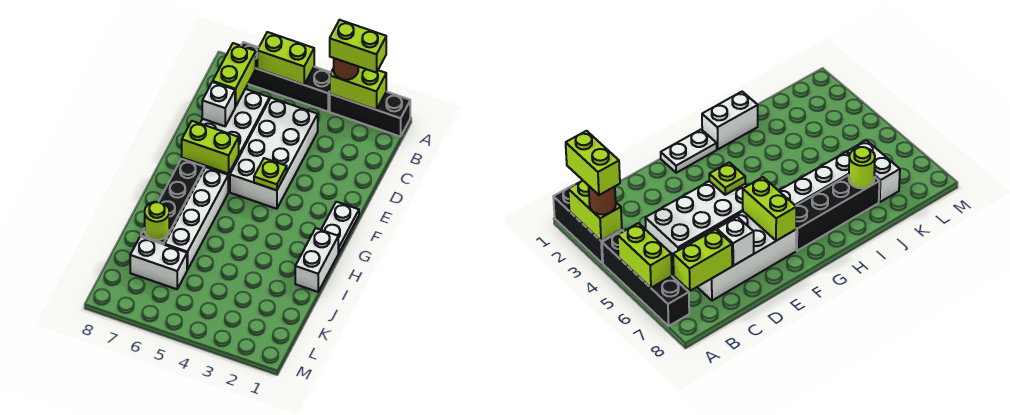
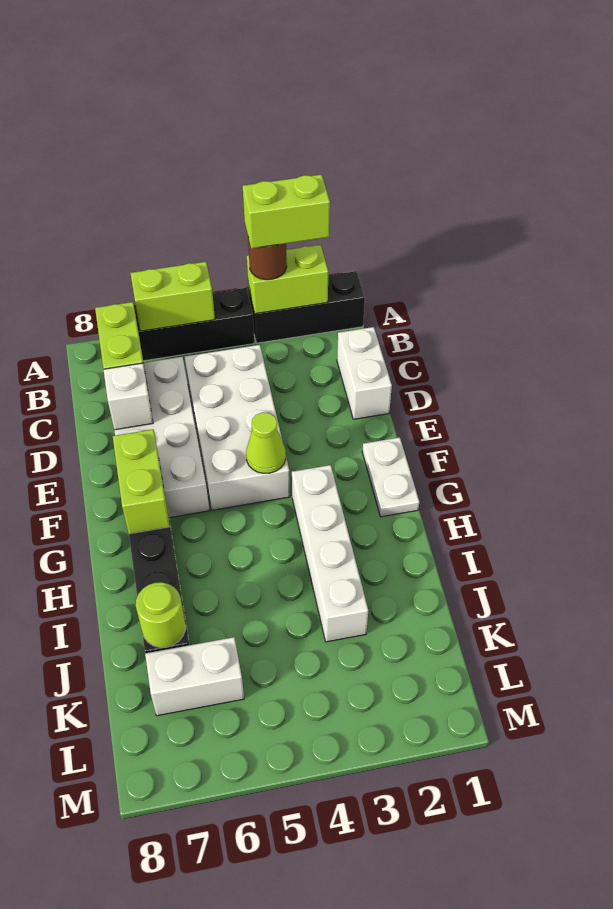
lime 1x1 plate [254,158,287,190] -> lime 1x1 cone [246,412,286,473]
lime 1x2 brick [182,121,239,174] -> lime 1x2 brick turned to [113,429,170,534]
white 1x4 brick [165,167,228,270] -> white 1x4 brick moved to [292,465,368,642]
white 1x2 brick [295,228,338,292] -> white 1x2 brick moved to [337,327,392,419]

